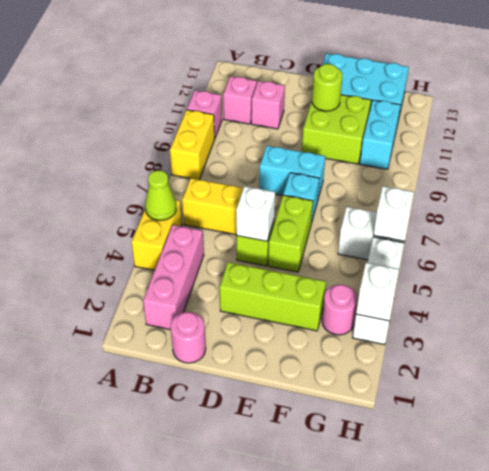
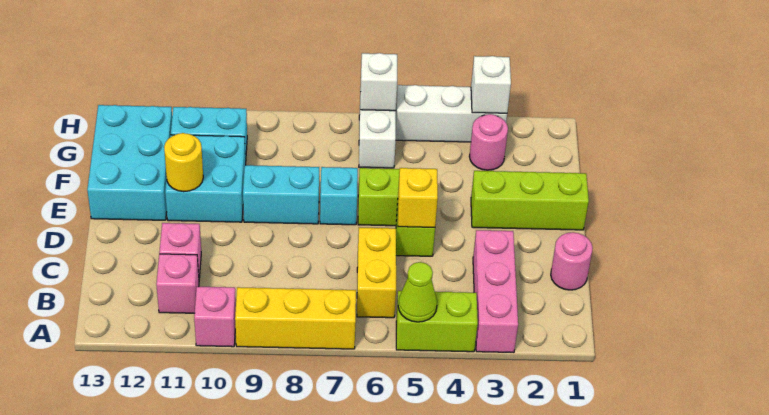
yellow 1x2 brick [132,200,182,270] -> lime 1x2 brick [396,291,478,352]
yellow 1x2 brick [170,110,215,180] -> yellow 1x3 brick [235,287,356,349]
pink 1x3 brick [143,225,204,330] -> pink 1x3 brick turned to [473,230,518,352]
lime 1x3 brick [220,262,326,331] -> lime 1x3 brick turned to [471,171,589,230]
white 1x1 brick [236,186,275,241] -> yellow 1x1 brick [398,168,438,227]
cyan 1x2 brick [259,146,325,201] -> cyan 1x2 brick turned to [243,165,319,224]
lime 2x2 brick [302,95,371,164] -> cyan 2x2 brick [165,135,246,222]
lime 1x1 round brick [312,64,342,111] -> yellow 1x1 round brick [164,133,203,192]

